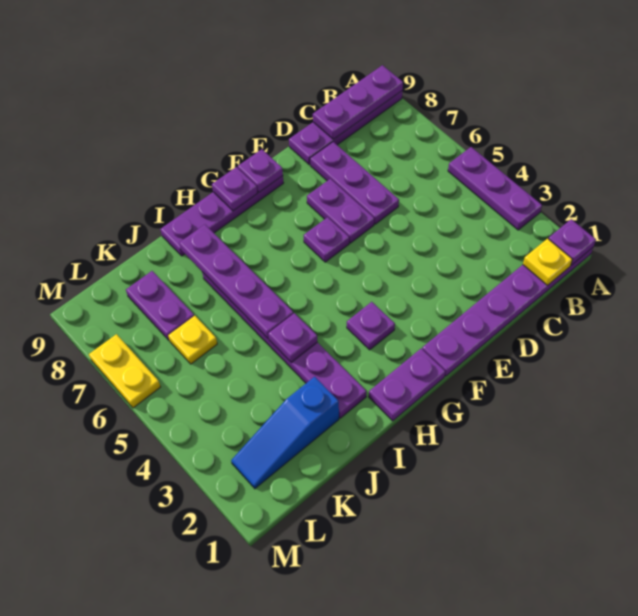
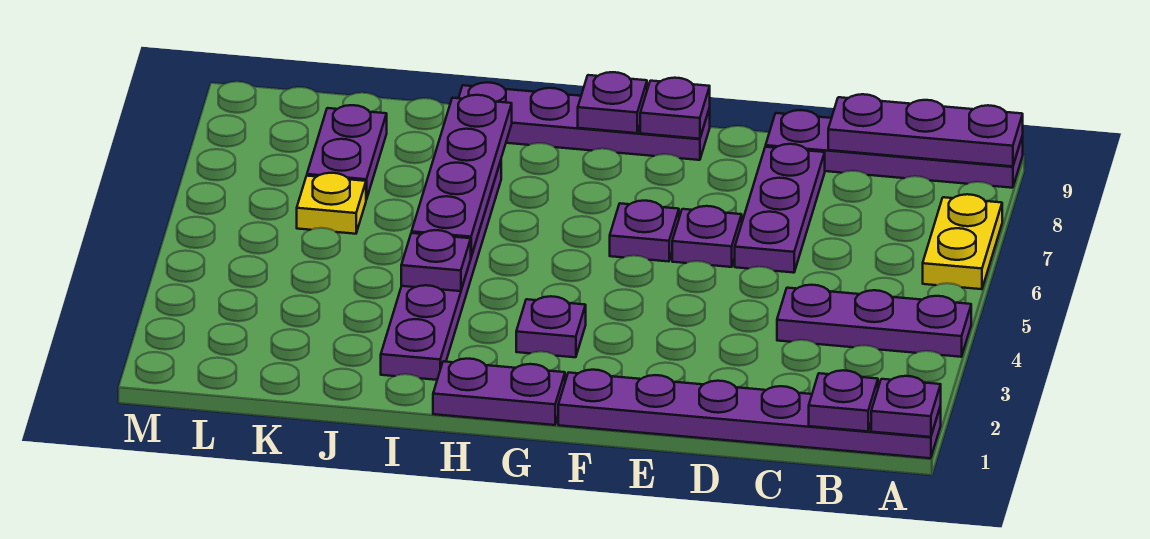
purple 1x3 plate [448,147,542,230] -> purple 1x3 plate turned to [777,285,971,357]
yellow 1x1 plate [523,239,572,285] -> purple 1x1 plate [809,370,878,431]
purple 1x2 plate [307,179,374,243] -> purple 1x1 plate [672,206,742,267]
blue 1x3 slope [231,377,339,489] -> none
yellow 1x2 plate [89,334,161,408] -> yellow 1x2 plate moved to [923,194,1002,289]

